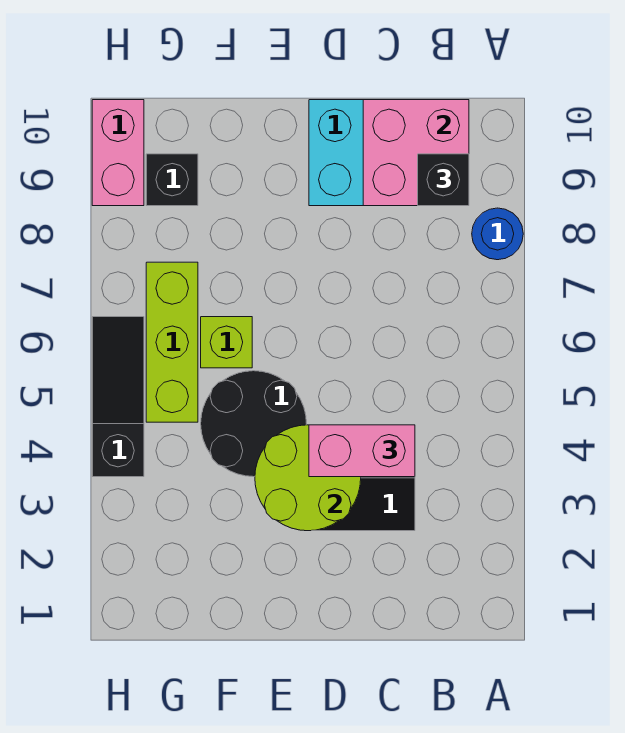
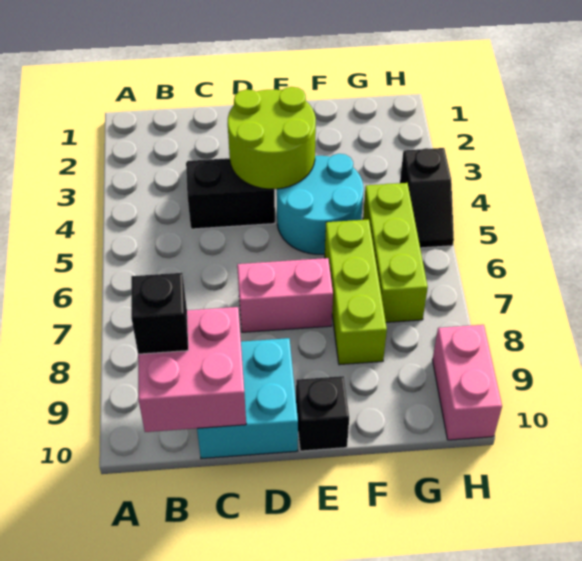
blue 1x1 round brick [472,208,523,260] -> none
pink 1x2 brick [309,425,415,477] -> pink 1x2 brick moved to [237,258,333,332]
black 2x2 round brick [201,371,306,477] -> cyan 2x2 round brick [277,154,364,254]
lime 1x1 brick [201,317,252,368] -> lime 1x3 brick [325,219,387,365]
black 1x1 brick [146,154,198,206] -> black 1x1 brick moved to [296,376,349,451]
black 1x3 slope [92,317,144,477] -> black 1x2 slope [400,148,454,248]

